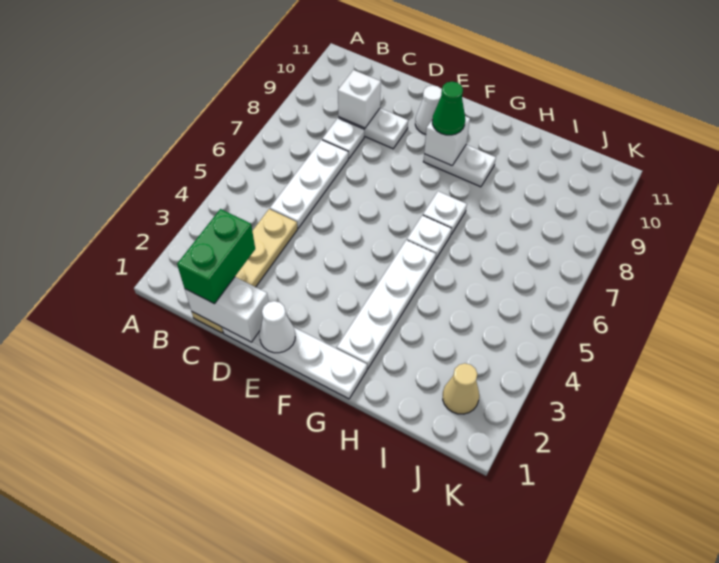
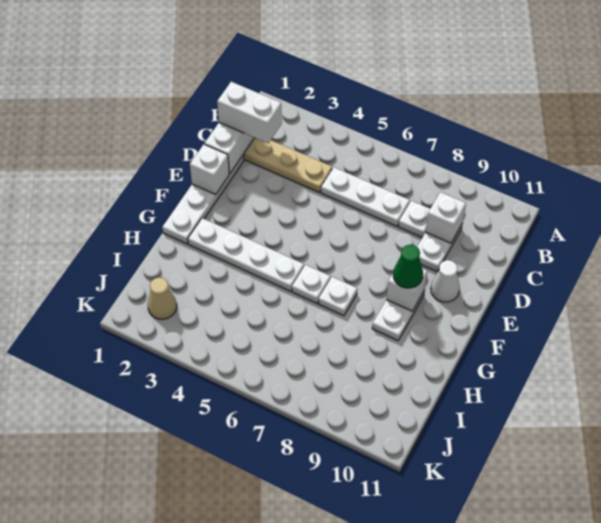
green 1x2 brick [177,209,255,304] -> white 1x2 brick [217,82,282,143]
white 1x1 cone [259,301,295,353] -> white 1x1 brick [190,144,229,194]

